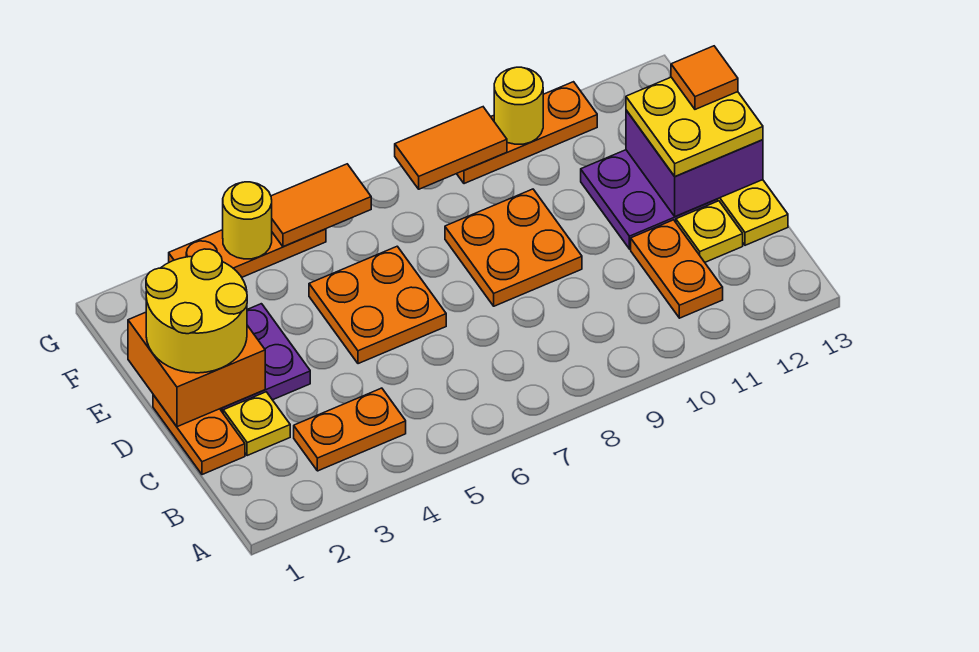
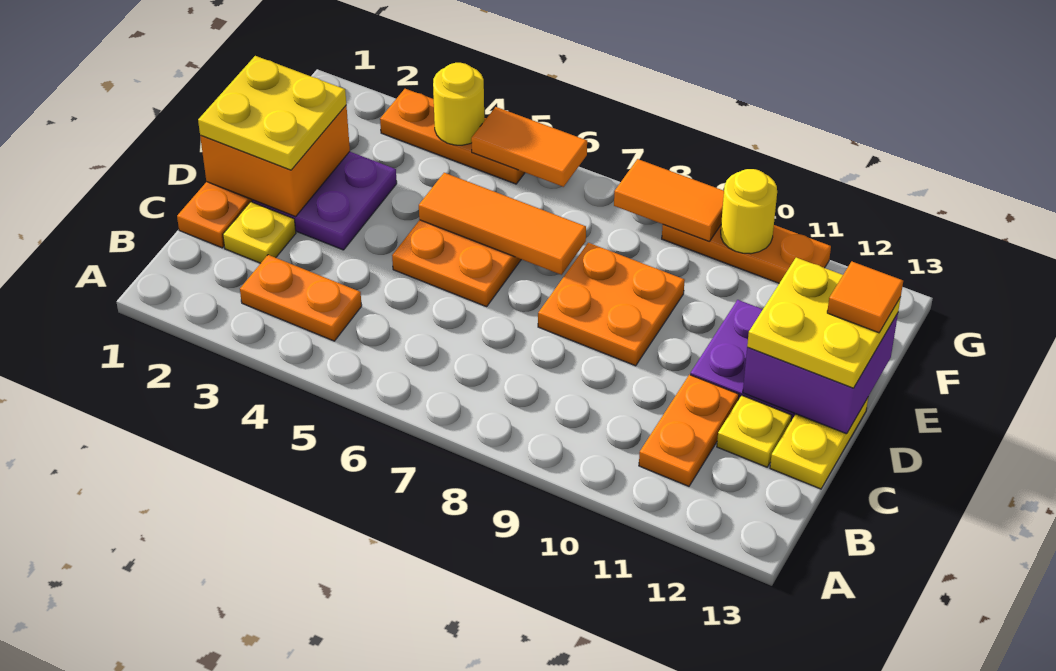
yellow 2x2 round brick [146,249,247,373] -> yellow 2x2 plate [198,56,346,170]
none -> orange 1x3 tile [419,173,586,275]

